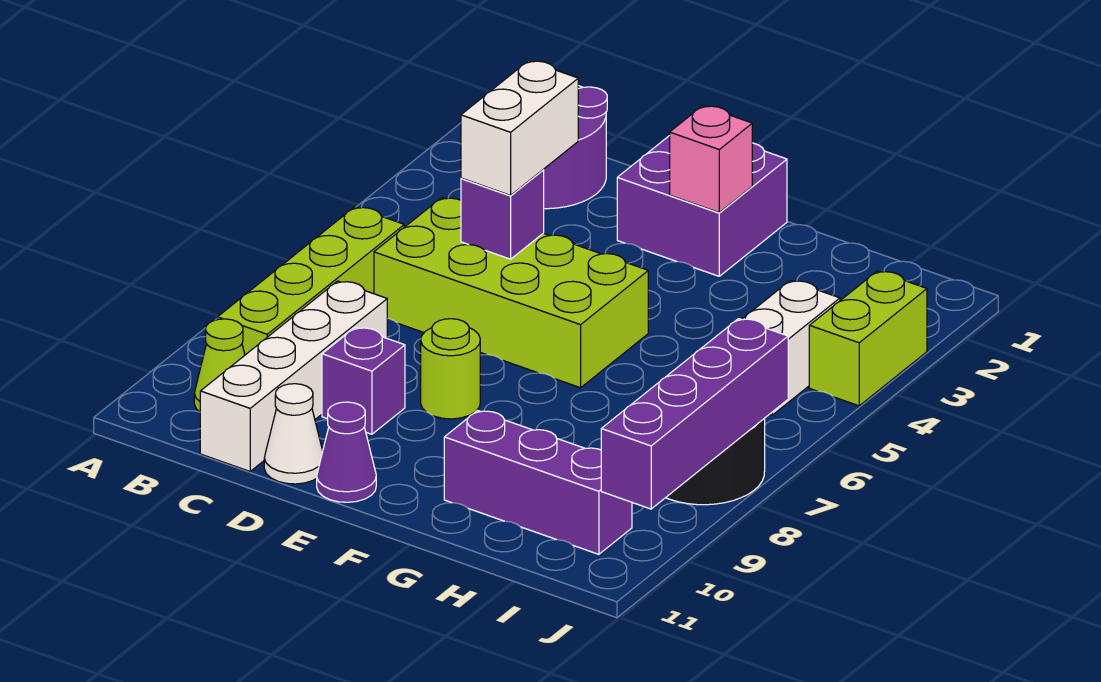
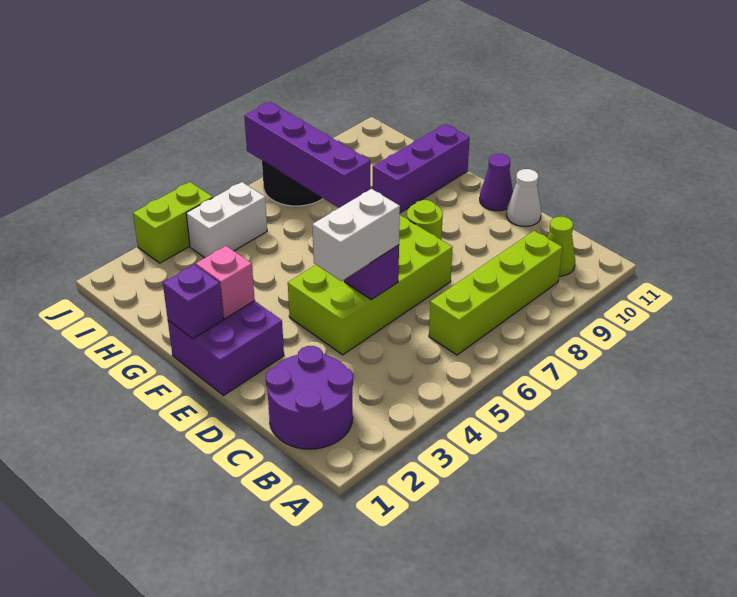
lime 2x4 brick [374,198,648,388] -> lime 2x4 brick turned to [288,215,453,355]
white 1x4 brick [200,281,387,471] -> none
purple 1x1 brick [322,327,405,434] -> purple 1x1 brick moved to [163,264,223,339]
purple 1x3 brick [444,411,632,554] -> purple 1x3 brick turned to [373,124,470,213]
purple 1x4 brick [601,319,788,509] -> purple 1x4 brick turned to [244,102,370,208]

